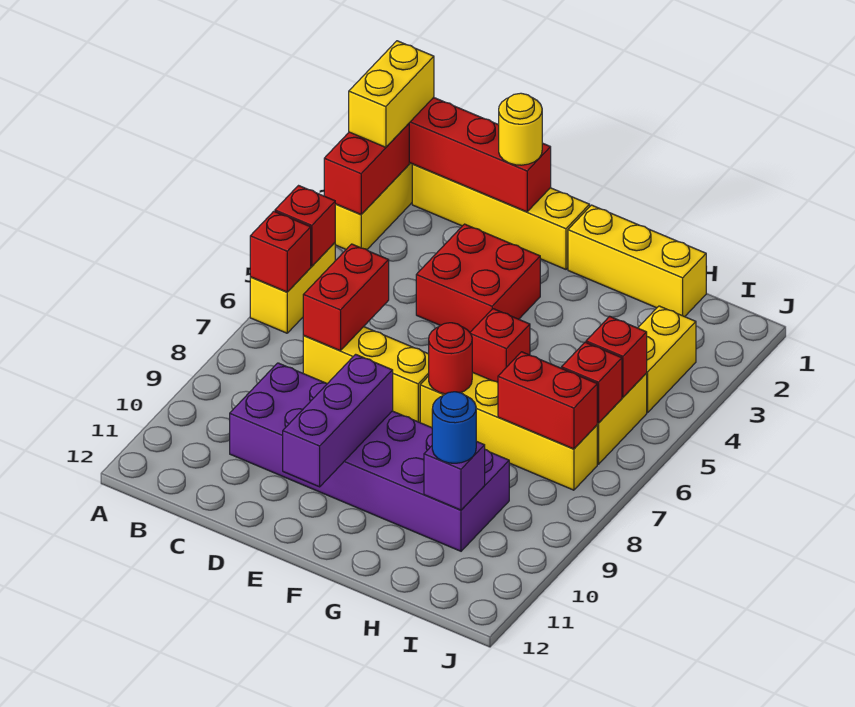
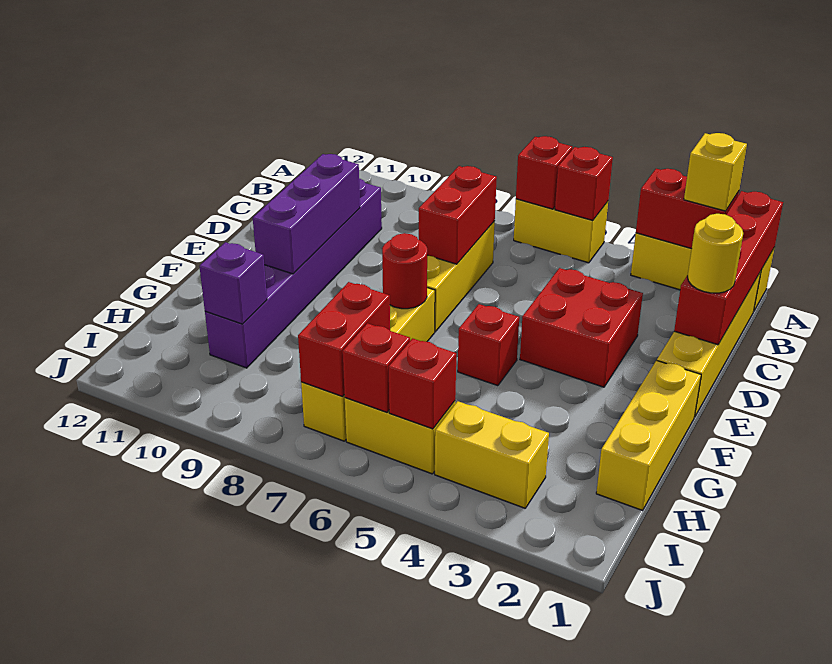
yellow 1x2 brick [349,41,434,147] -> yellow 1x1 brick [684,133,747,211]
red 1x2 brick [303,244,389,351] -> red 1x2 brick turned to [419,166,497,264]
purple 2x6 brick [230,363,509,551] -> purple 1x6 brick [205,178,382,368]
purple 1x3 brick [283,354,393,487] -> purple 1x3 brick turned to [253,154,360,274]
blue 1x1 round brick [432,392,476,463] -> none

